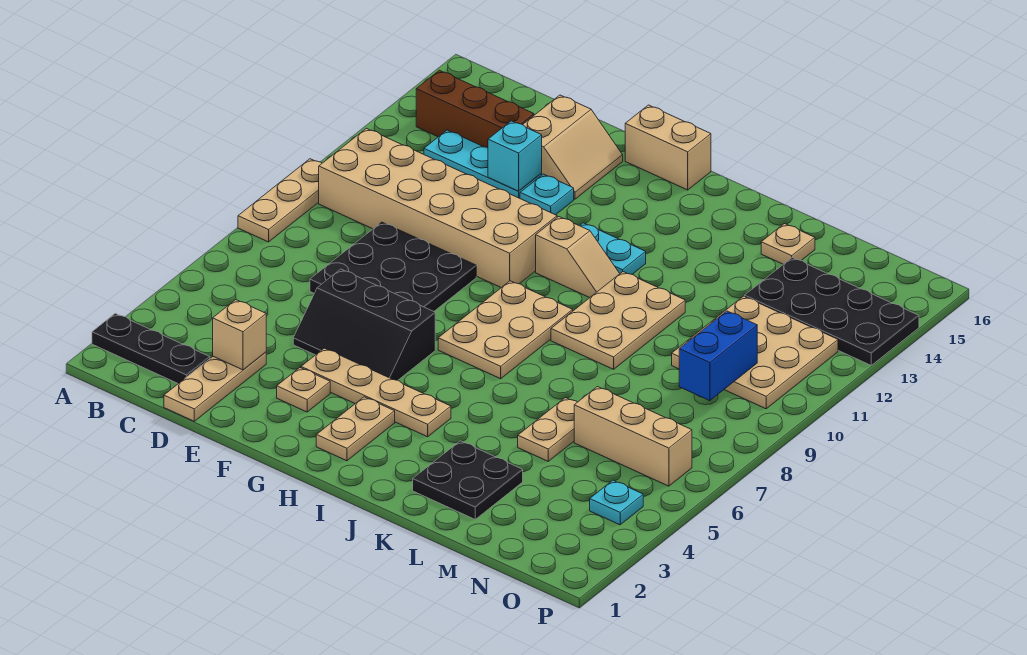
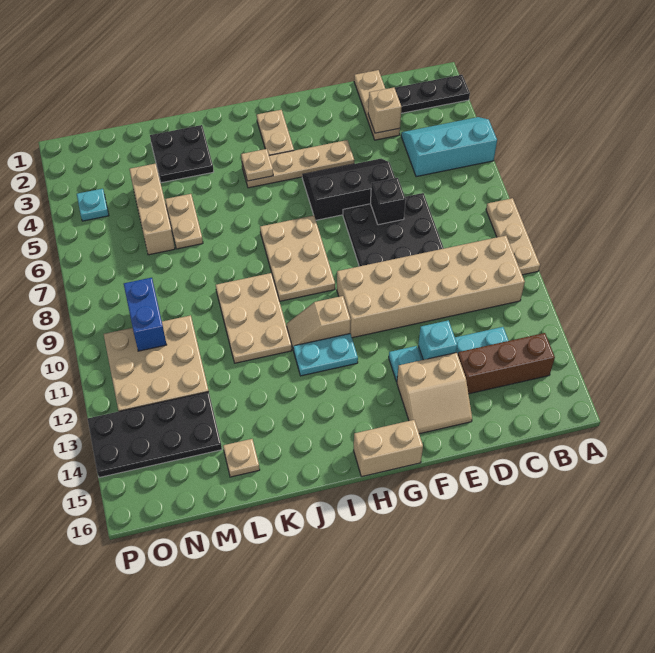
none -> cyan 2x3 slope [401,117,497,177]
none -> black 1x1 brick [371,178,406,225]
tan 2x2 slope [523,95,623,199] -> tan 2x2 slope turned to [397,352,472,434]
tan 1x1 plate [277,368,330,412] -> tan 1x1 plate moved to [241,149,273,181]
tan 1x3 brick [574,387,692,486] -> tan 1x3 brick turned to [129,164,175,255]

